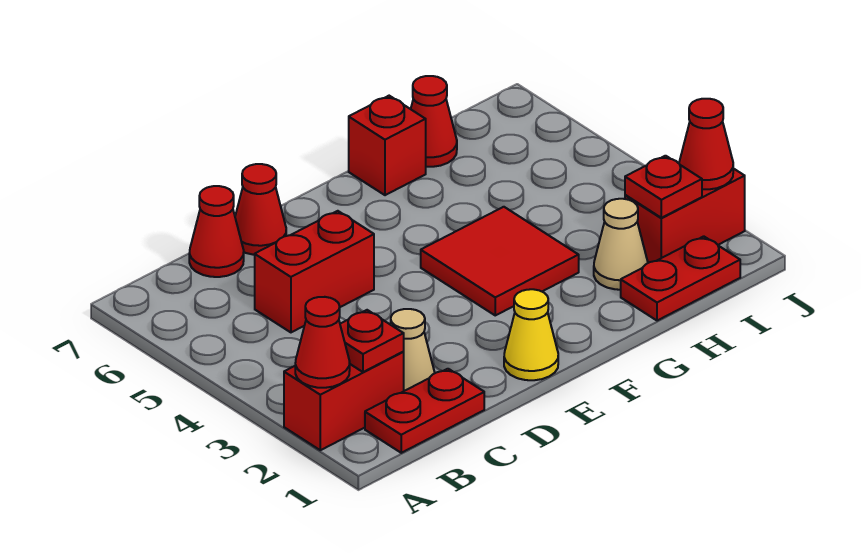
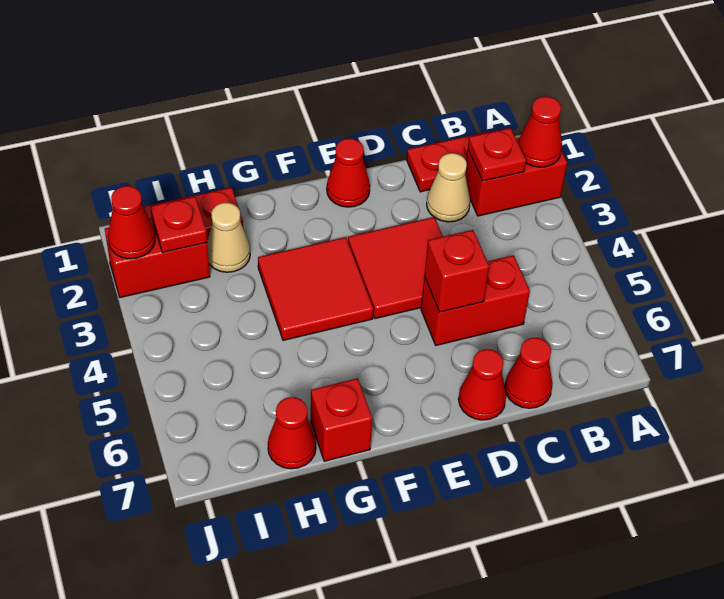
none -> red 2x2 tile [348,217,443,319]
none -> red 1x1 brick [425,230,489,312]
yellow 1x1 cone [504,289,558,380] -> red 1x1 cone [327,138,370,207]

